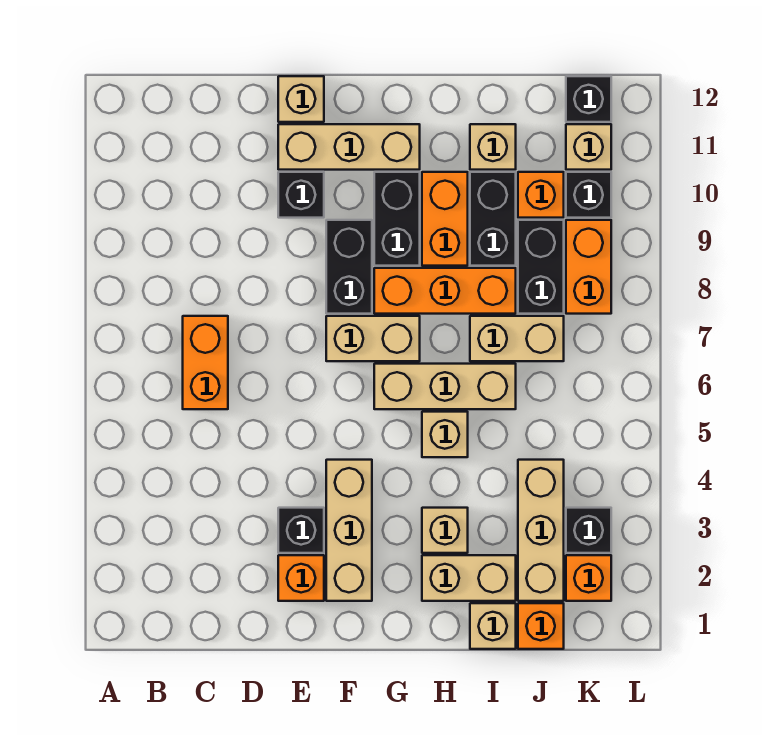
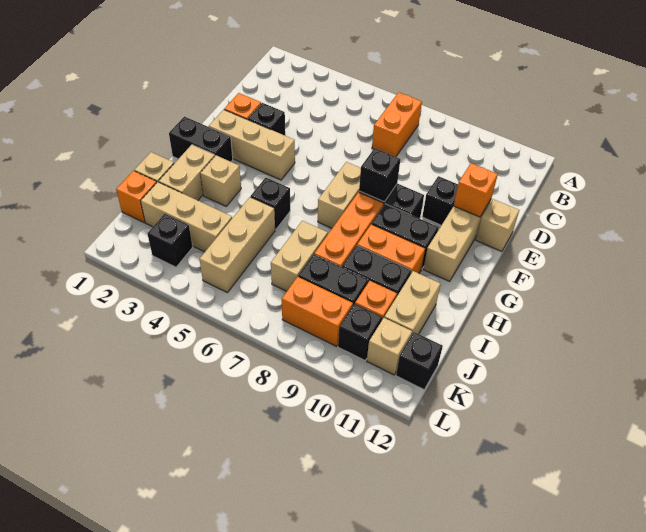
orange 1x2 brick [183,316,228,409] -> orange 1x2 brick turned to [372,92,422,157]
none -> black 1x1 brick [359,148,400,202]
none -> black 1x2 brick [169,117,233,162]
tan 1x3 brick [374,364,516,409] -> tan 1x3 brick moved to [200,197,275,292]
tan 1x1 brick [422,412,468,457] -> black 1x1 brick [251,178,290,229]
tan 1x1 brick [470,124,516,170] -> tan 1x2 brick [384,271,440,334]
orange 1x1 brick [566,555,611,601] -> orange 1x1 brick moved to [454,163,498,217]

